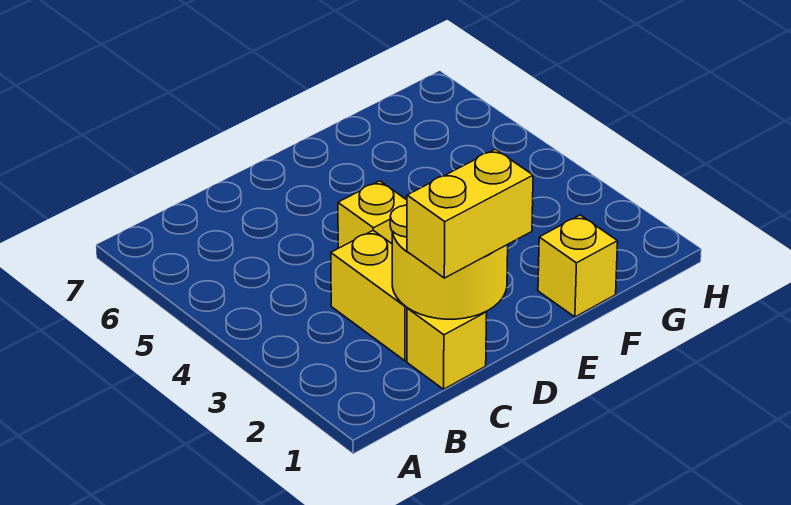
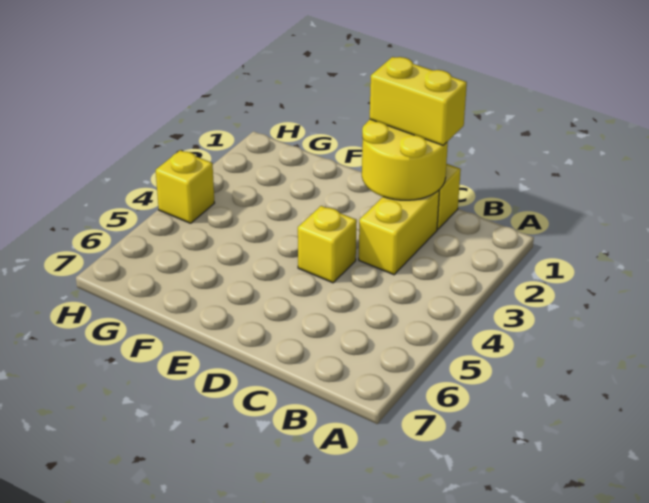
yellow 1x1 brick [538,215,618,317] -> yellow 1x1 brick moved to [156,150,214,223]

